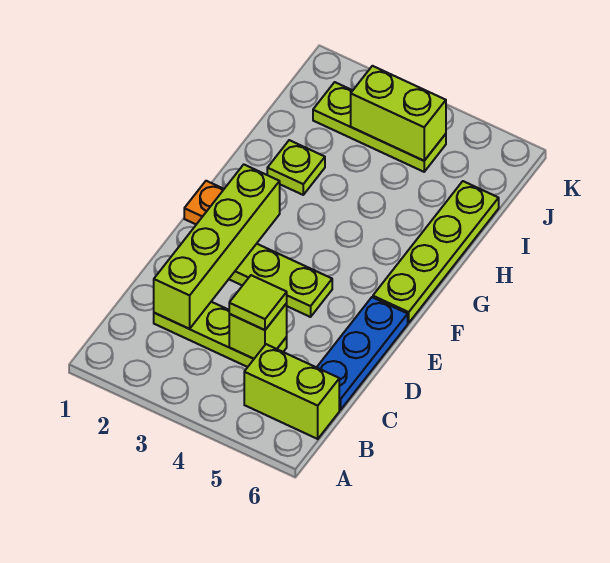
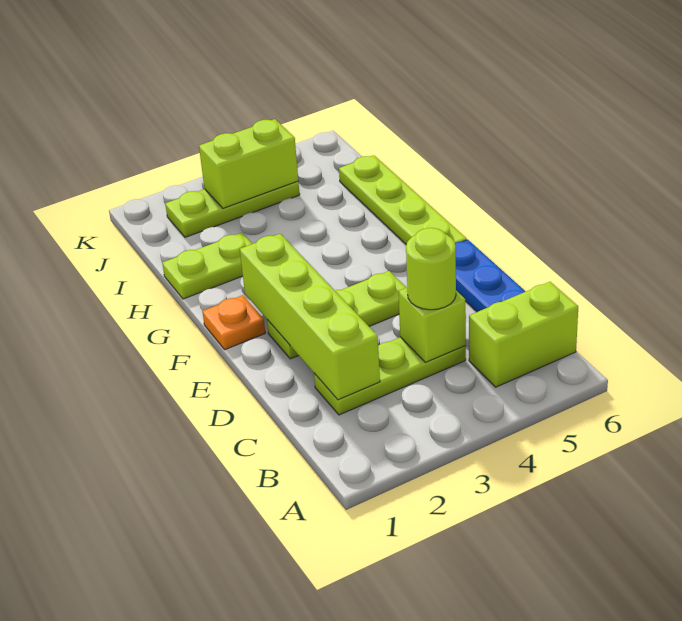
lime 1x1 tile [229,275,287,330] -> lime 1x1 round brick [406,228,456,310]
lime 1x1 plate [267,140,325,195] -> lime 1x2 plate [162,233,252,299]

